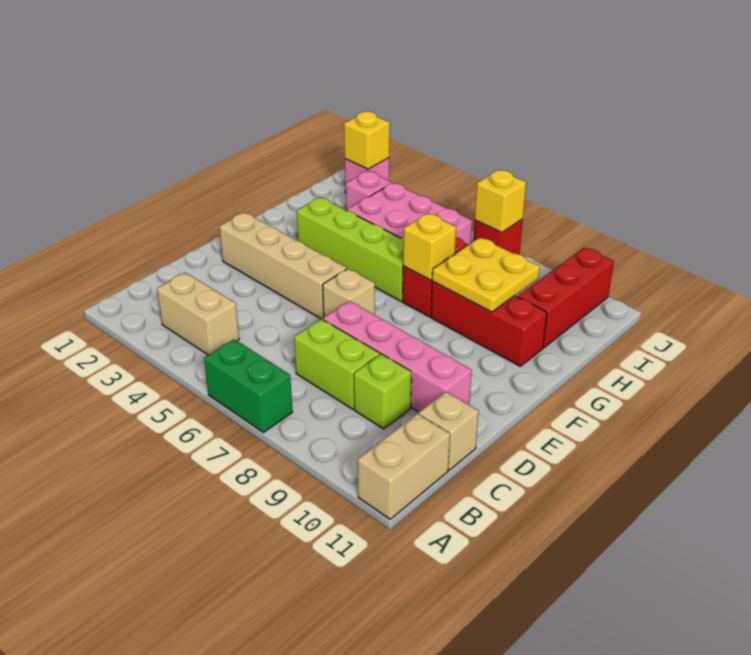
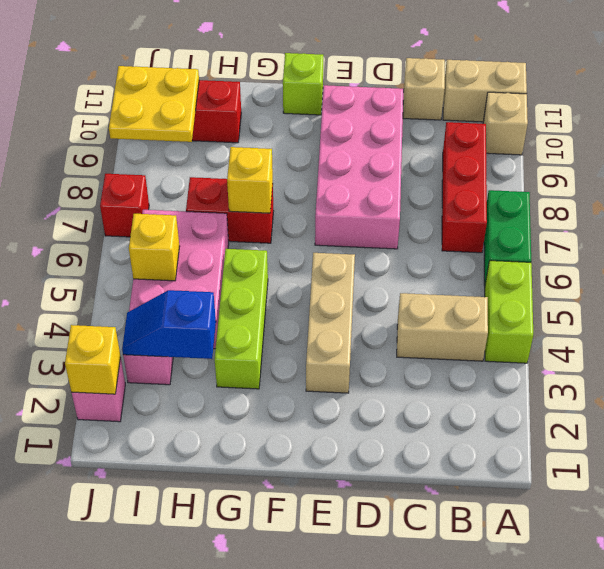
tan 1x2 brick [157,273,239,355] -> tan 1x2 brick turned to [397,293,488,361]
lime 1x2 brick [294,319,380,409] -> lime 1x2 brick moved to [485,261,533,363]
lime 1x1 brick [354,354,411,429] -> lime 1x1 brick moved to [283,53,323,115]
pink 1x4 brick [323,301,472,412] -> pink 2x4 brick [315,85,403,249]
tan 1x4 brick [219,213,347,319] -> tan 1x3 brick [306,253,355,393]
tan 1x1 brick [323,269,375,317] -> tan 1x1 brick moved to [483,92,528,155]
lime 1x4 brick [297,198,404,301] -> lime 1x3 brick [215,249,268,389]
red 1x3 brick [431,281,547,366] -> red 1x3 brick moved to [442,122,487,253]
yellow 2x2 plate [432,238,540,312] -> yellow 2x2 plate moved to [109,66,199,142]
none -> blue 1x2 slope [122,290,216,359]
yellow 1x1 brick [475,170,526,233] -> yellow 1x1 brick moved to [129,214,180,281]

